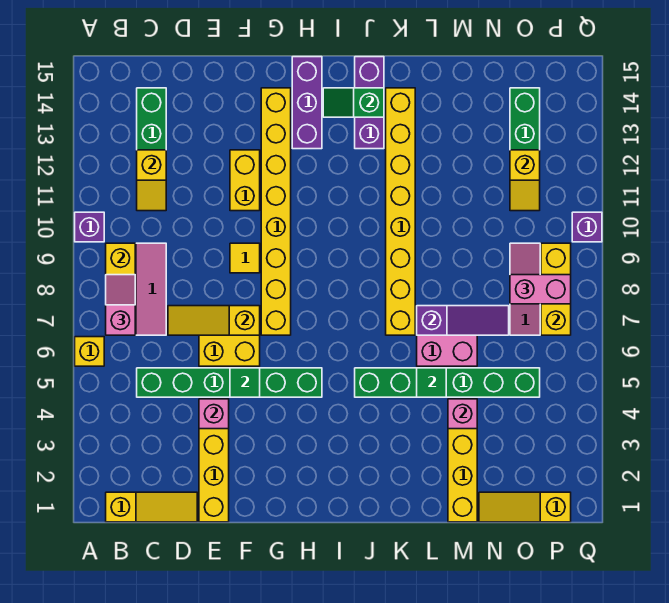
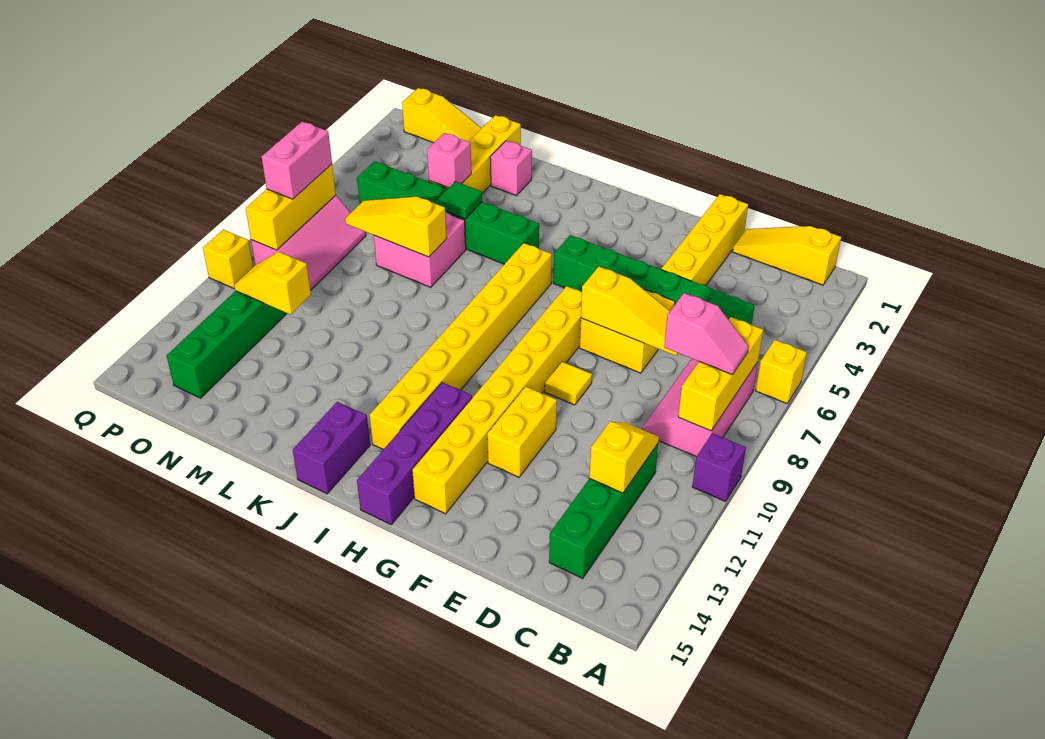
pink 1x2 slope [106,275,135,335] -> pink 1x2 slope turned to [664,293,749,374]
pink 1x1 brick [199,399,229,429] -> pink 1x1 brick moved to [490,141,532,196]
green 1x1 tile [230,368,260,397] -> none
purple 1x3 brick [292,57,322,149] -> purple 1x4 brick [357,382,472,524]
green 1x2 slope [323,88,384,117] -> none
purple 1x3 brick [355,57,384,149] -> purple 1x2 brick [293,402,370,494]
yellow 1x8 brick [386,88,415,335] -> yellow 1x8 brick moved to [370,243,552,450]
purple 1x3 slope [417,306,509,335] -> yellow 1x3 slope [345,197,447,257]
pink 1x2 brick [510,275,571,304] -> pink 1x2 brick turned to [262,122,332,199]
yellow 1x2 slope [510,150,540,211] -> yellow 1x2 slope turned to [234,252,311,314]
purple 1x1 brick [572,212,602,242] -> yellow 1x1 brick [203,230,253,288]

